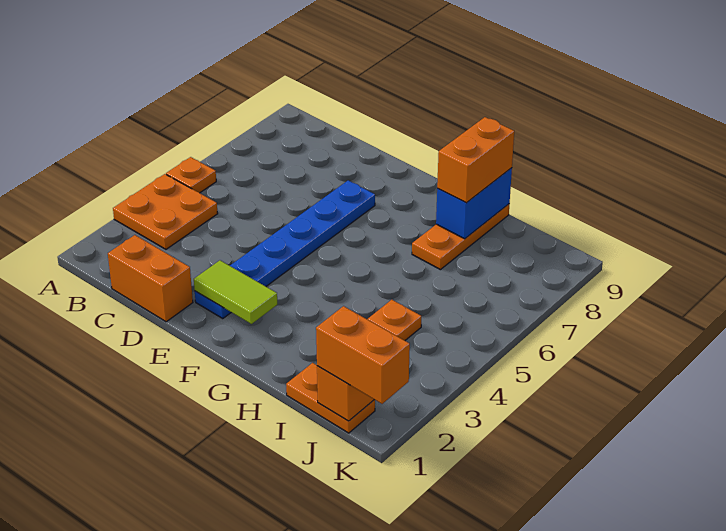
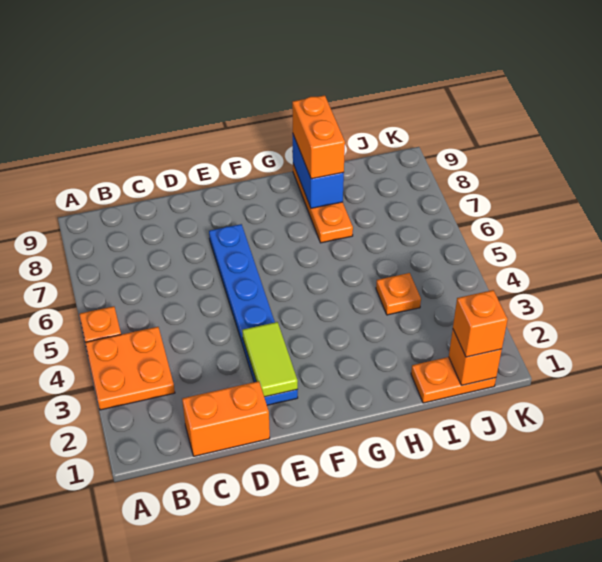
lime 1x2 tile [194,260,277,324] -> lime 1x2 tile turned to [242,322,298,397]
orange 1x2 brick [316,306,410,404] -> orange 1x1 brick [453,290,508,357]

